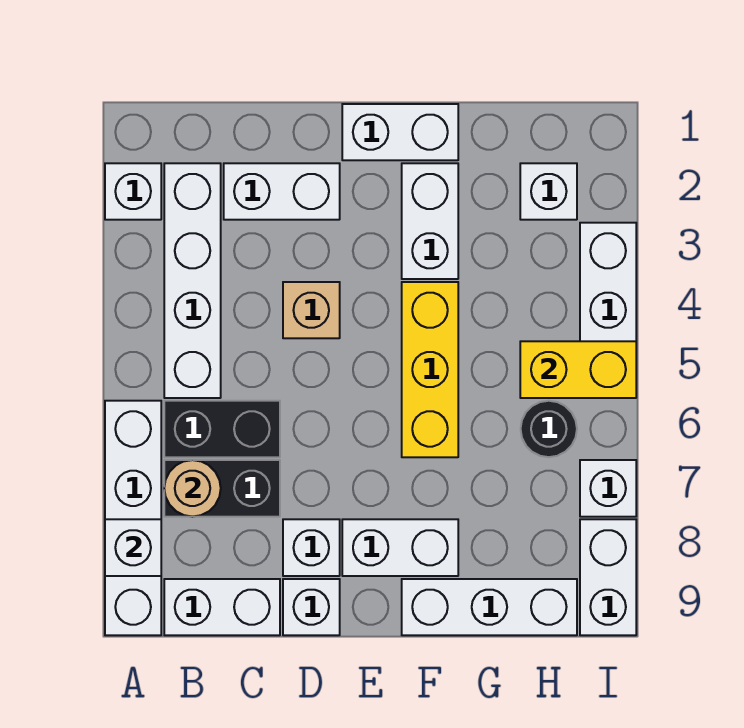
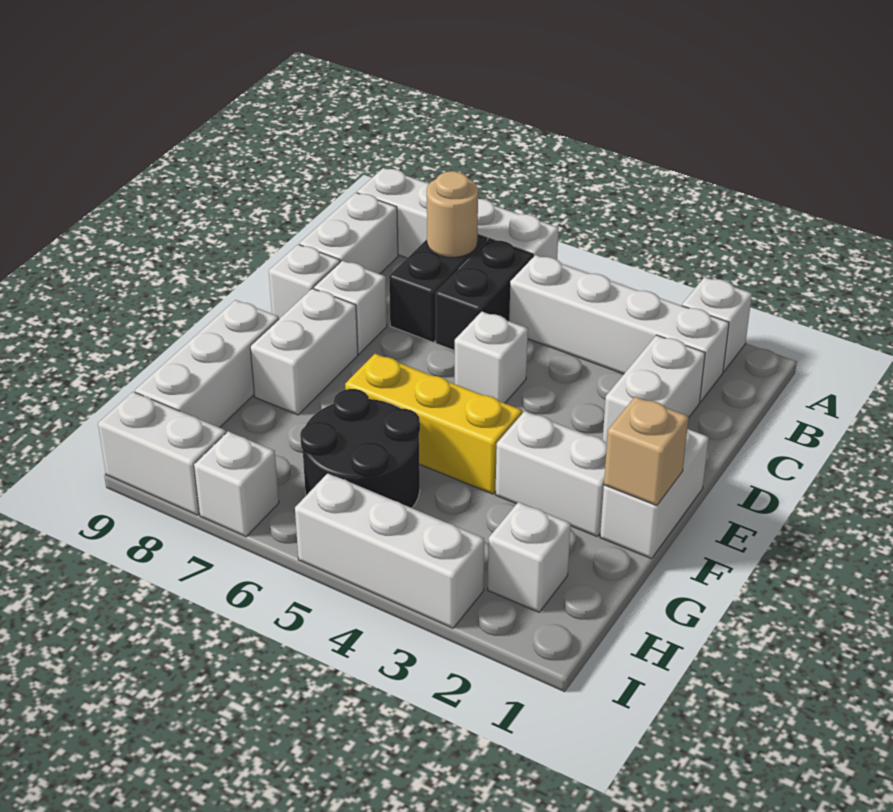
white 1x1 brick [105,519,161,576] -> white 1x1 brick moved to [455,312,528,403]
tan 1x1 brick [283,282,340,338] -> tan 1x1 brick moved to [604,396,689,506]
yellow 1x2 brick [520,341,636,398] -> none
black 1x1 round brick [521,401,577,457] -> black 2x2 round brick [300,389,420,508]

